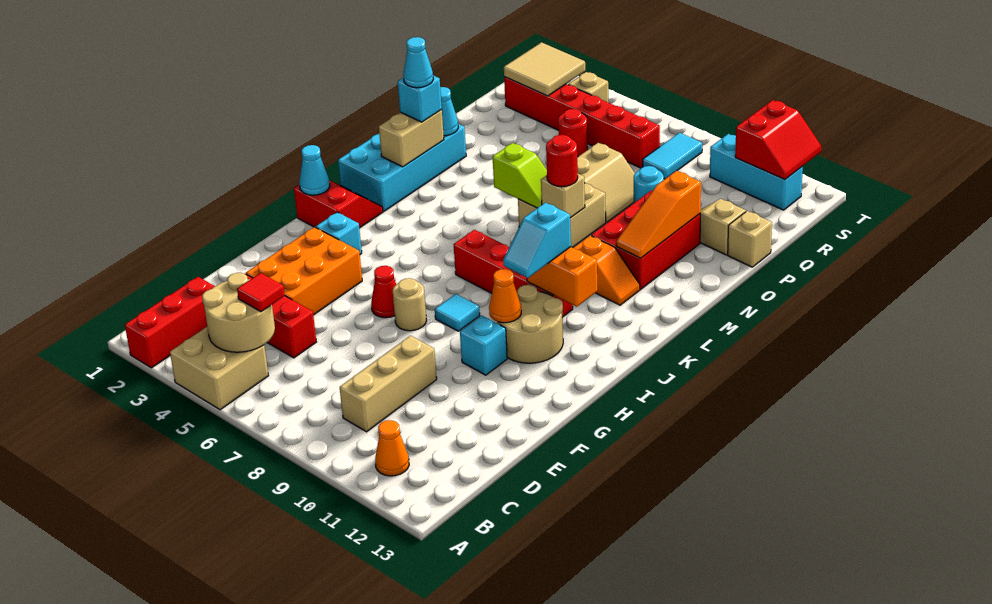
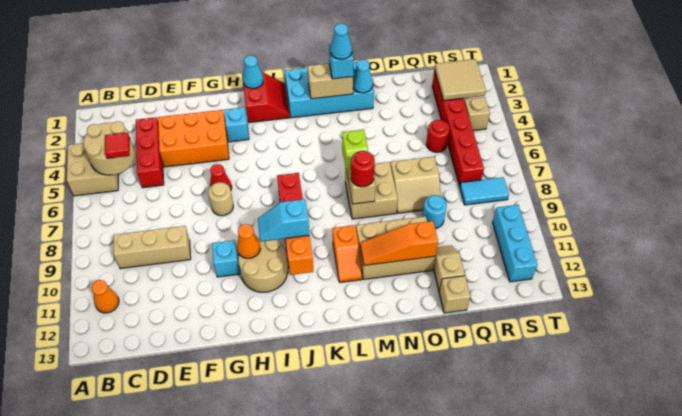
red 1x3 brick [125,277,215,368] -> none
cyan 1x1 tile [435,294,480,331] -> none
red 2x3 brick [591,191,700,289] -> tan 2x3 brick [356,216,435,279]
red 2x2 slope [735,100,821,180] -> none

